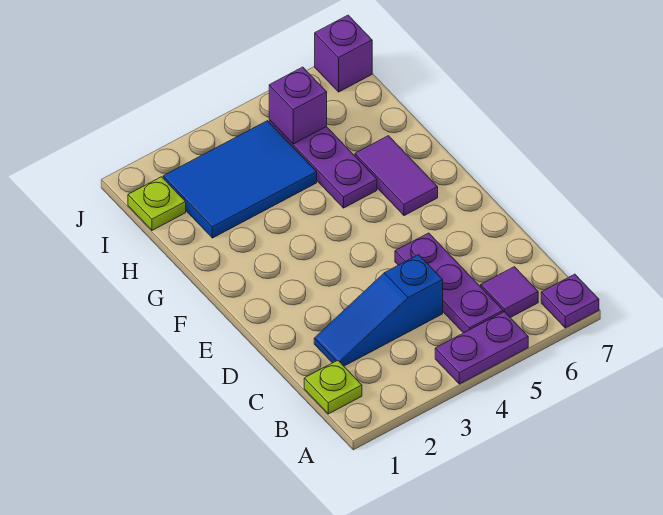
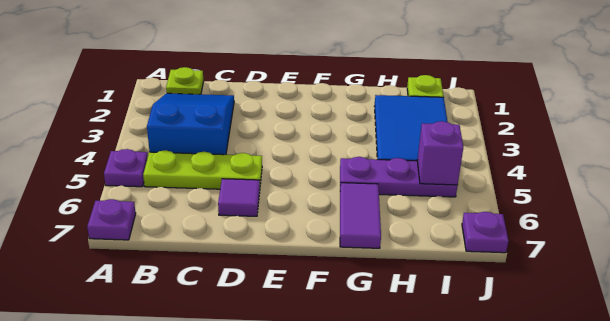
purple 1x2 plate [435,312,528,384] -> purple 1x1 plate [104,149,148,187]
purple 1x3 plate [395,233,503,333] -> lime 1x3 plate [143,150,262,189]
purple 1x1 tile [481,267,538,318] -> purple 1x1 tile moved to [218,179,260,216]
blue 1x3 slope [314,255,443,366] -> blue 2x3 slope [147,93,234,155]
purple 1x2 tile [355,136,438,216] -> purple 1x2 tile turned to [340,183,381,248]
purple 1x1 brick [315,15,372,92] -> purple 1x1 plate [462,212,509,253]

